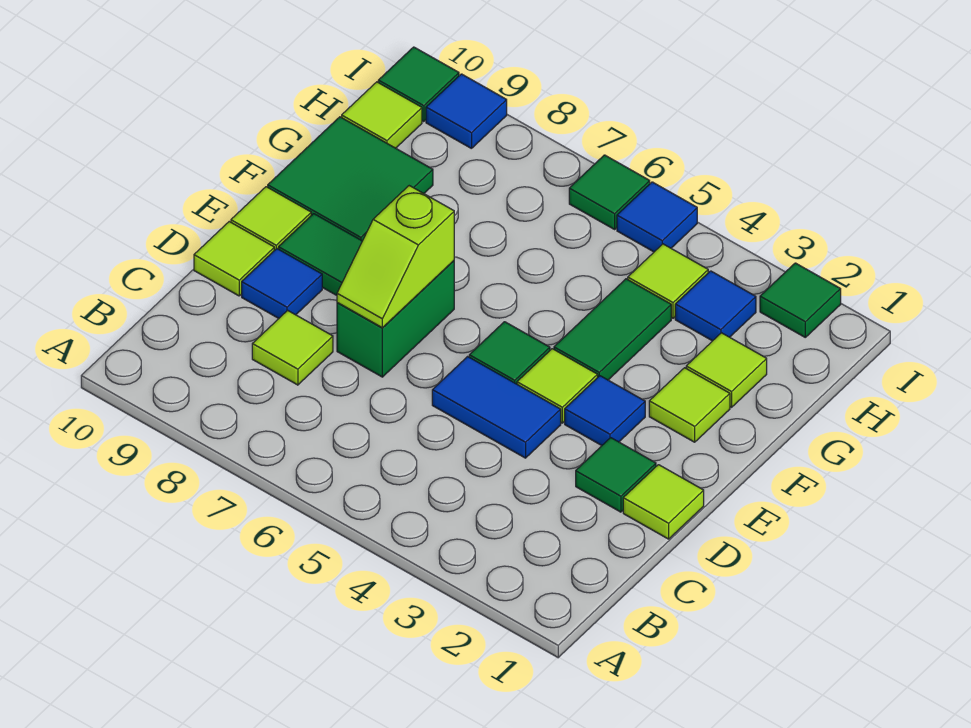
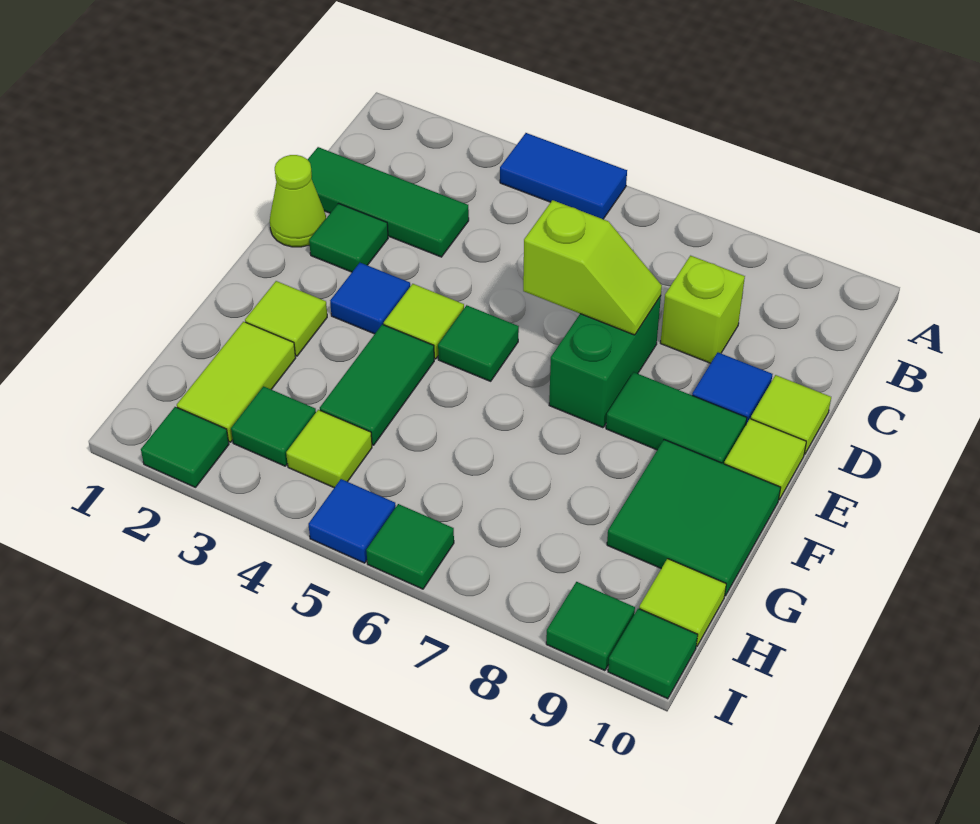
none -> green 1x3 tile [307,147,469,257]
lime 1x1 tile [252,310,333,385] -> lime 1x1 brick [661,256,745,363]
lime 1x1 tile [623,465,704,539] -> lime 1x1 cone [270,155,326,247]
blue 1x2 tile [432,357,561,458] -> blue 1x2 tile moved to [500,133,627,219]
lime 1x2 slope [337,186,454,328] -> lime 1x2 slope turned to [523,200,662,335]
lime 1x1 tile [686,333,767,407] -> lime 1x2 tile [177,322,296,442]
blue 1x1 tile [675,271,756,341] -> green 1x1 tile [231,386,316,466]
blue 1x1 tile [426,74,507,149] -> green 1x1 tile [546,582,635,671]

